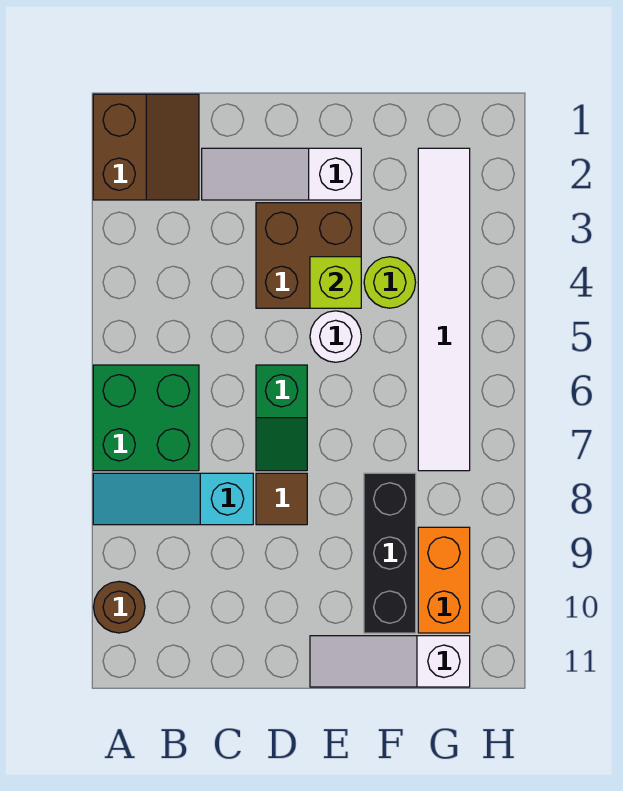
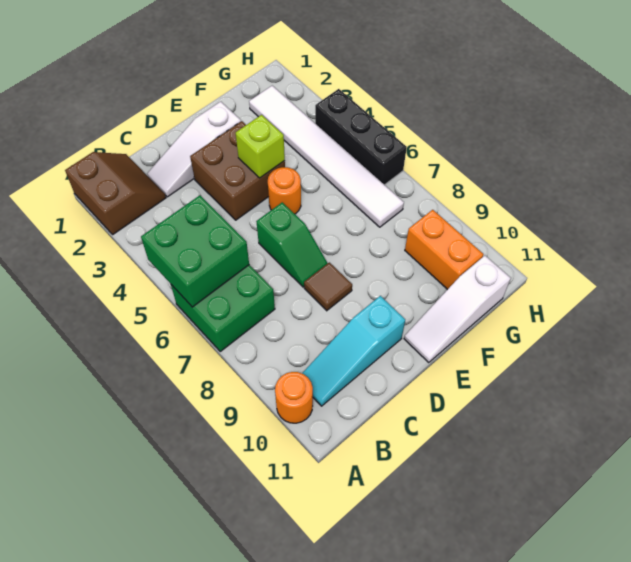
none -> green 2x2 brick [141,195,249,307]
cyan 1x3 slope [93,473,253,525] -> cyan 1x3 slope moved to [302,296,405,406]
brown 1x1 round brick [94,581,145,633] -> orange 1x1 round brick [275,372,313,423]
white 1x1 round brick [310,311,361,362] -> orange 1x1 round brick [268,167,301,214]
lime 1x1 round brick [364,257,416,308] -> none
black 1x3 brick [364,473,416,633] -> black 1x3 brick moved to [315,89,407,185]

